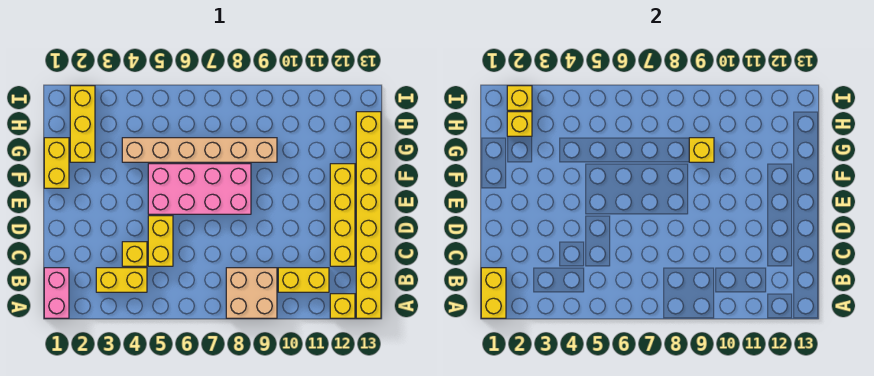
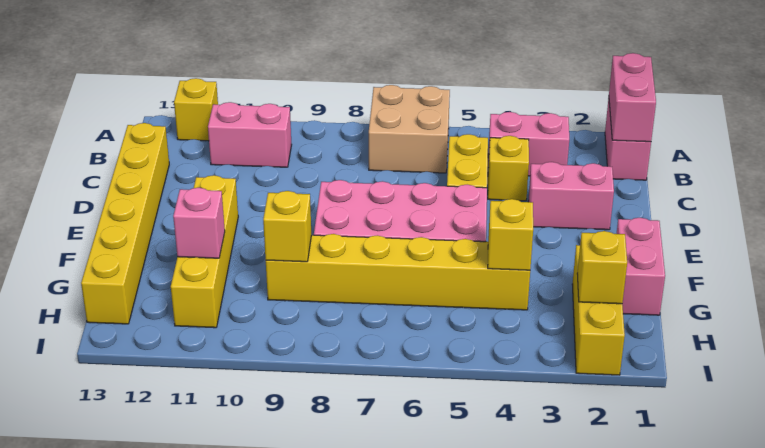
yellow 1x2 brick [481,268,506,318] -> pink 1x2 brick [609,53,656,142]
tan 2x2 brick [226,268,277,318] -> tan 2x2 brick moved to [369,85,450,173]
yellow 1x8 brick [356,112,381,318] -> yellow 1x6 brick [81,123,169,324]
yellow 1x2 brick [96,268,147,292] -> pink 1x2 brick [488,112,569,176]
yellow 1x2 brick [278,268,329,292] -> pink 1x2 brick [208,102,291,167]
yellow 1x4 brick [330,164,355,266] -> yellow 1x4 brick moved to [171,175,238,328]
none -> pink 1x2 brick [528,162,614,230]
yellow 1x2 brick [44,138,69,188] -> pink 1x2 brick [617,218,665,315]
tan 1x6 brick [122,138,277,162] -> yellow 1x6 brick [266,234,530,310]
none -> pink 1x1 brick [173,188,225,258]
yellow 1x1 brick [507,86,532,110] -> yellow 1x1 brick moved to [488,199,533,270]

